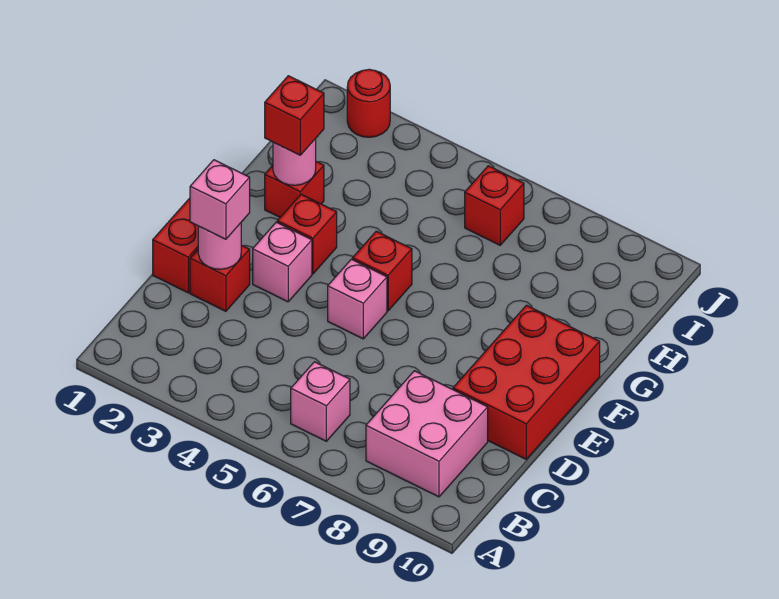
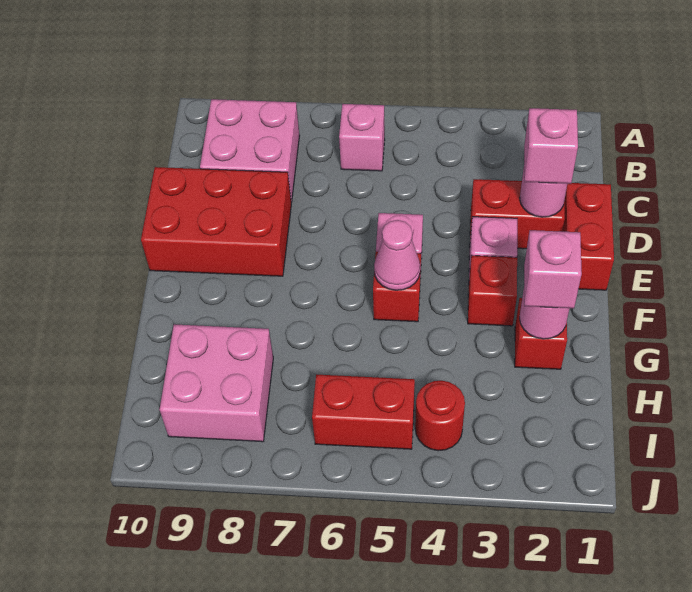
red 1x1 brick [190,245,250,311] -> red 1x2 brick [470,179,565,249]
red 2x3 brick [453,305,600,459] -> red 2x3 brick turned to [141,167,291,276]
none -> pink 1x1 cone [374,220,420,290]
red 1x1 brick [265,76,324,155] -> pink 1x1 brick [524,230,582,308]
none -> pink 2x2 brick [159,324,273,442]
red 1x1 brick [465,166,524,245] -> red 1x2 brick [312,374,415,449]
red 1x1 round brick [347,69,390,137] -> red 1x1 round brick moved to [415,381,465,451]

